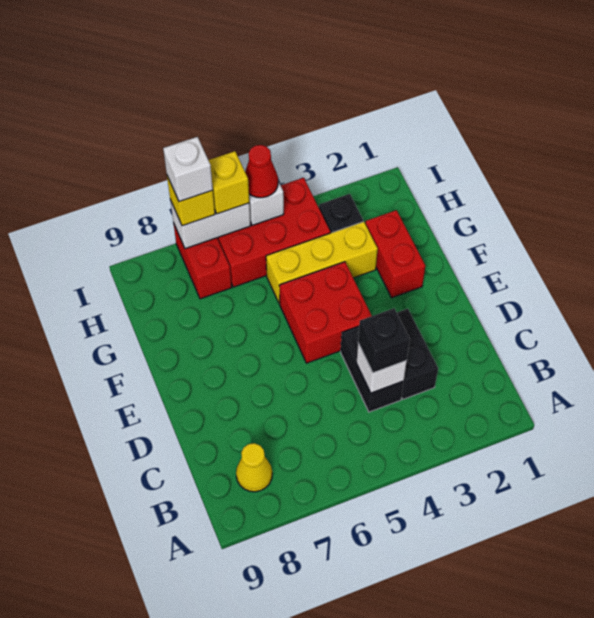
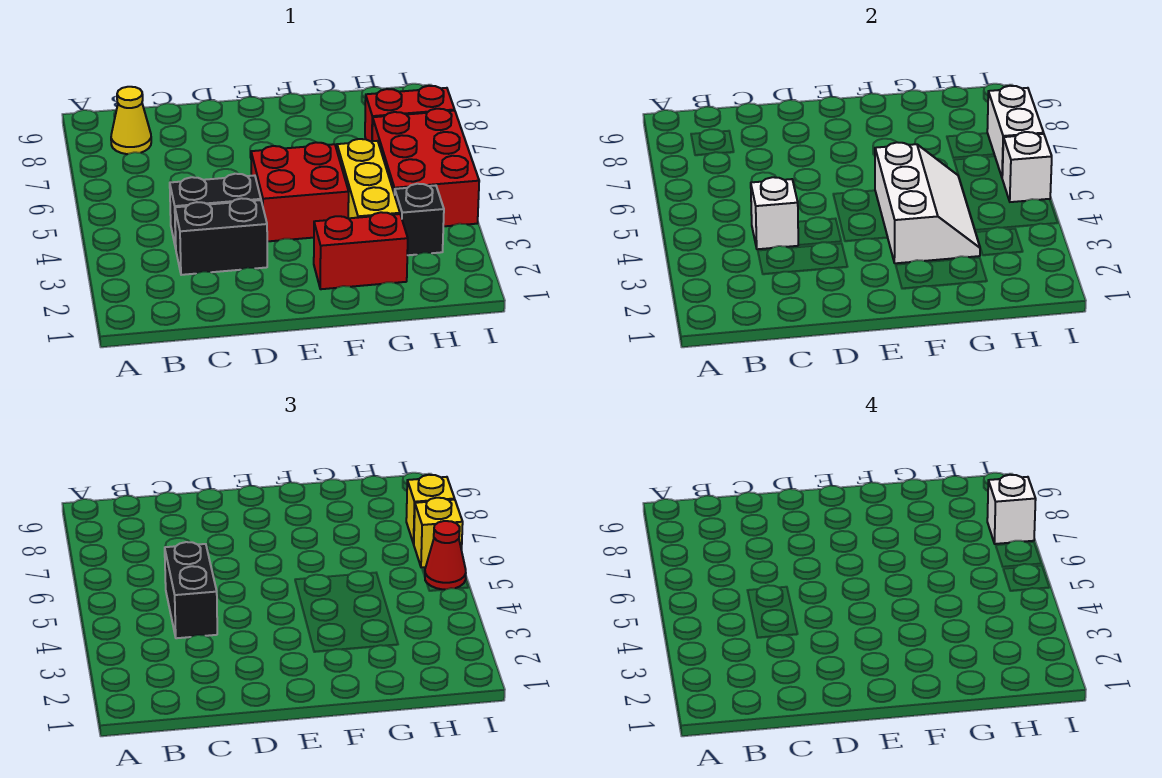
black 1x1 brick [358,308,410,373] -> black 1x2 brick [165,542,217,638]
none -> white 2x3 slope [875,142,980,263]

